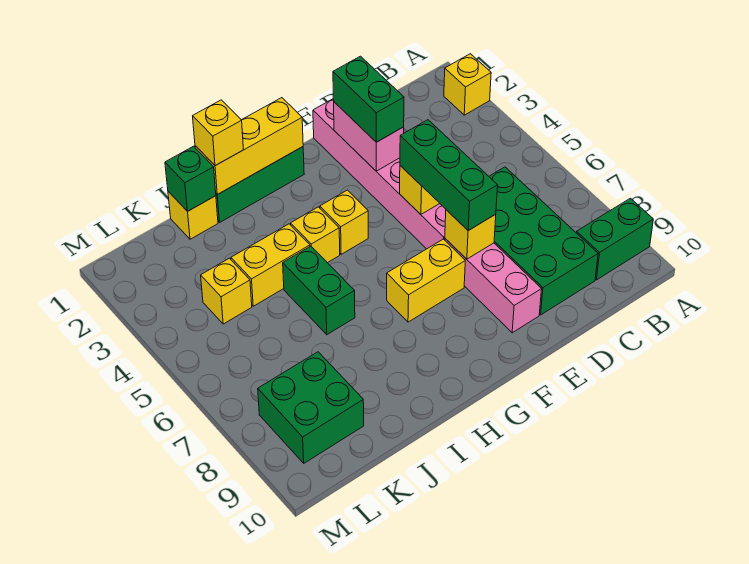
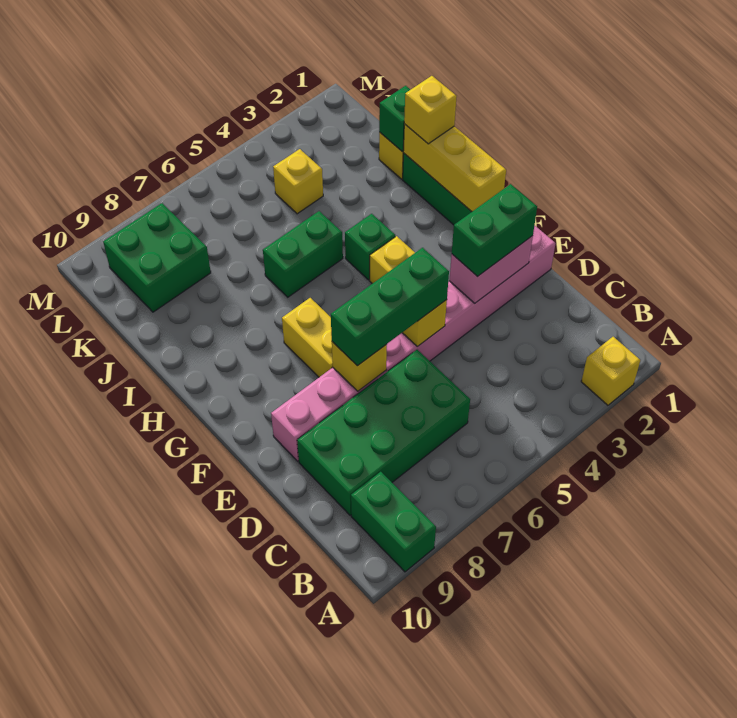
yellow 1x1 brick [291,207,340,263] -> green 1x1 brick [345,214,395,280]
yellow 1x2 brick [231,224,310,306] -> none

